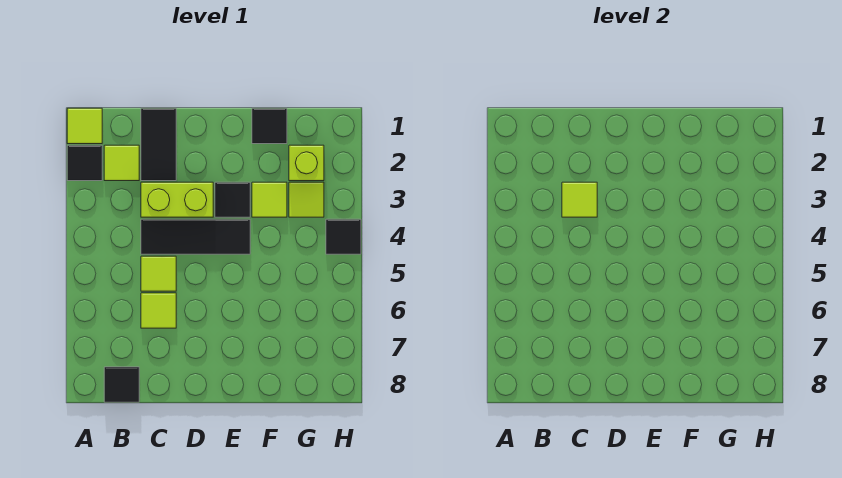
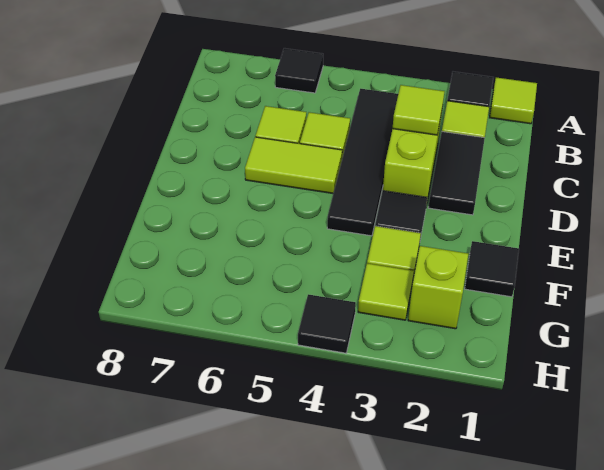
black 1x1 tile [104,367,139,402] -> black 1x1 tile moved to [275,48,323,93]
black 1x2 tile [141,108,176,181] -> black 1x2 tile turned to [428,132,485,215]
black 1x3 tile [141,219,250,254] -> black 1x4 tile [327,89,398,236]
none -> lime 1x2 tile [245,137,342,193]

